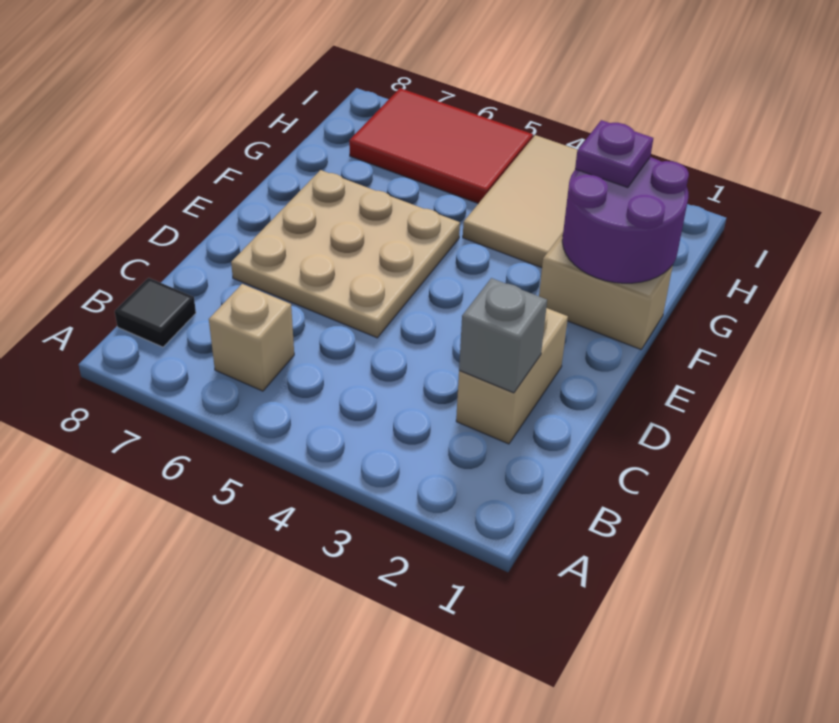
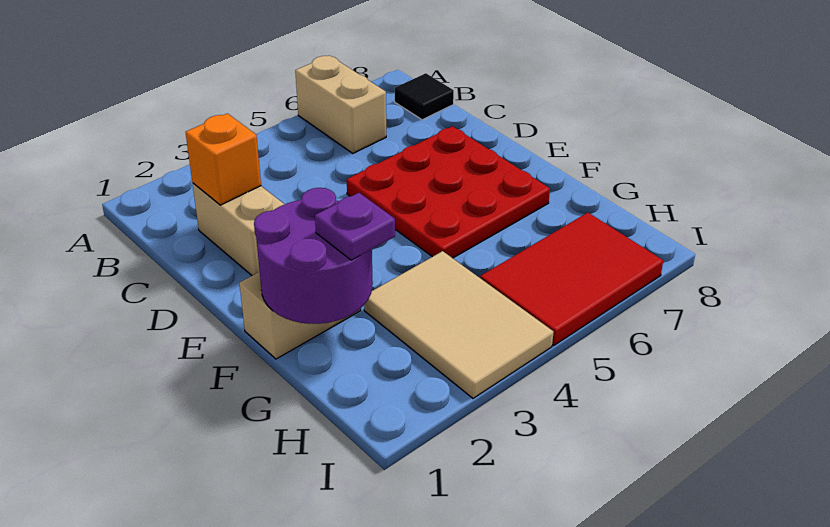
tan 1x1 brick [209,284,294,391] -> tan 1x2 brick [295,55,386,153]
grey 1x1 brick [459,278,547,393] -> orange 1x1 brick [186,113,261,205]
tan 3x3 plate [231,170,460,338] -> red 3x3 plate [347,126,550,258]

